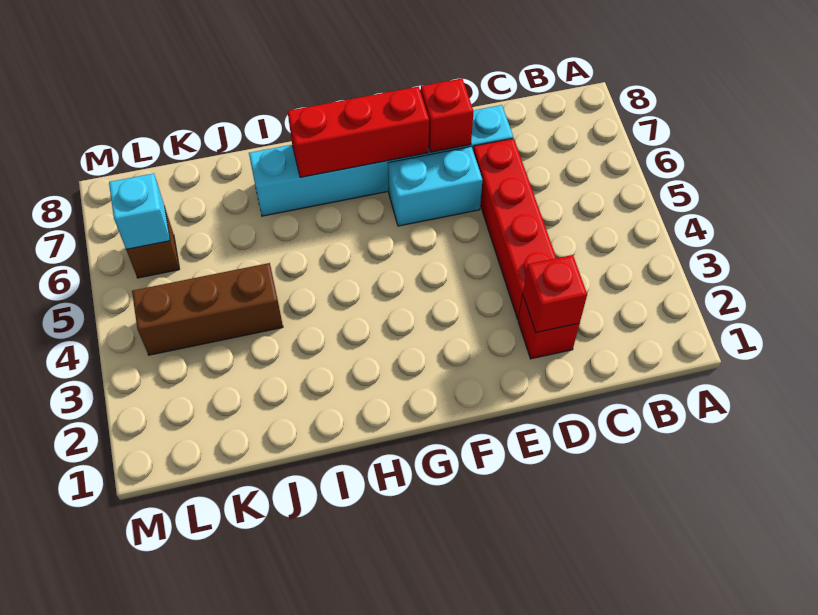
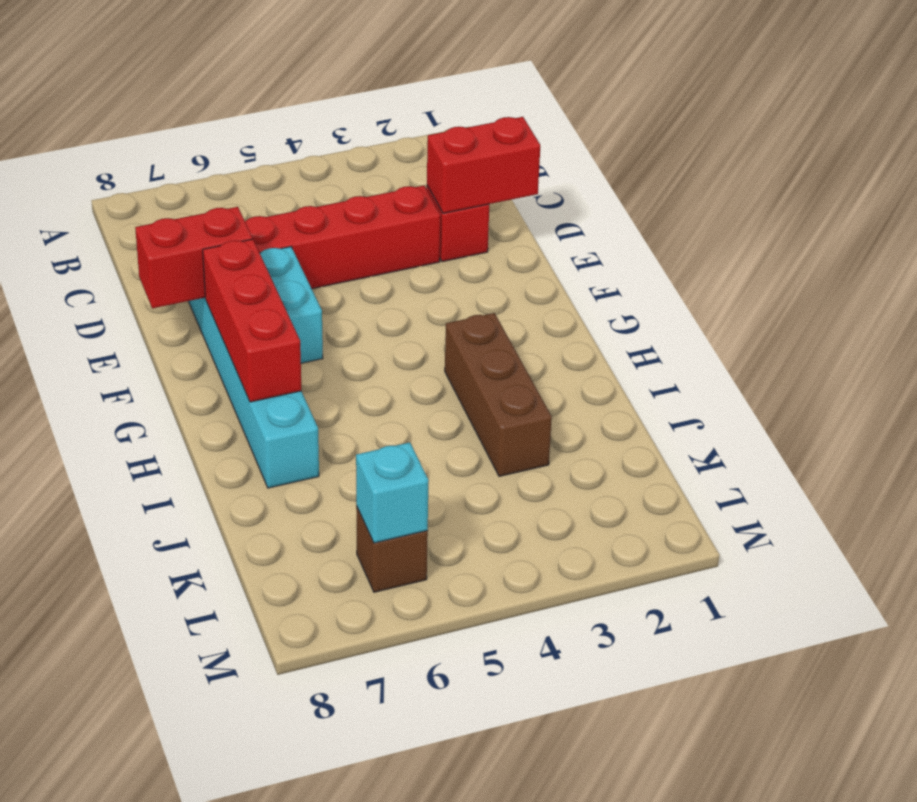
red 1x1 brick [523,255,587,332] -> red 1x2 brick [427,117,540,213]
red 1x1 brick [421,78,474,152] -> red 1x2 brick [135,207,252,308]
brown 1x3 brick [132,263,283,355] -> brown 1x3 brick moved to [445,313,552,476]

